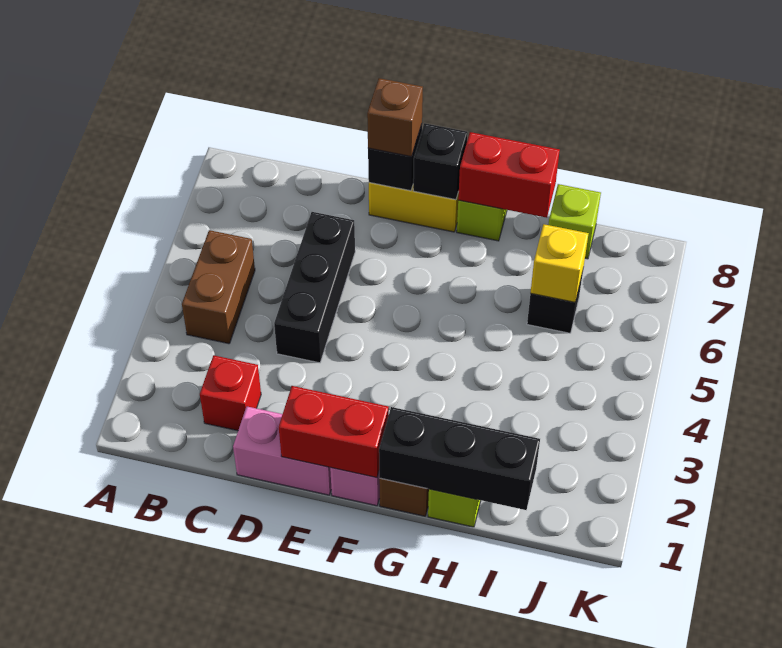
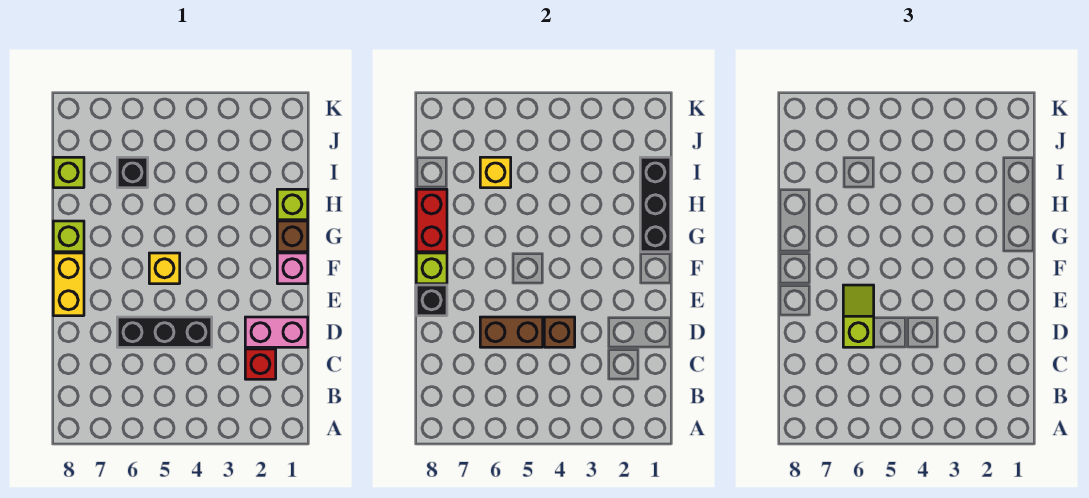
brown 1x2 brick [182,230,255,344] -> brown 1x2 brick moved to [480,317,543,347]
pink 1x2 brick [233,407,331,495] -> pink 1x2 brick turned to [245,317,308,347]
none -> lime 1x2 slope [843,285,874,347]
red 1x2 brick [279,386,389,478] -> none
brown 1x1 brick [367,78,423,157] -> brown 1x1 brick moved to [544,317,575,347]
none -> yellow 1x1 brick [149,253,180,284]
black 1x1 brick [413,123,468,200] -> lime 1x1 brick [416,253,447,284]

